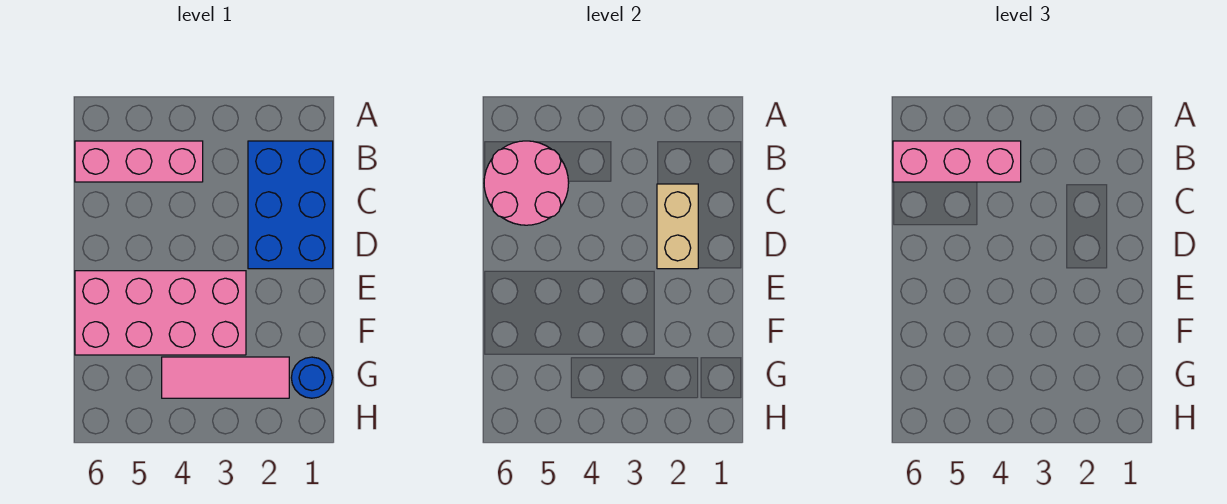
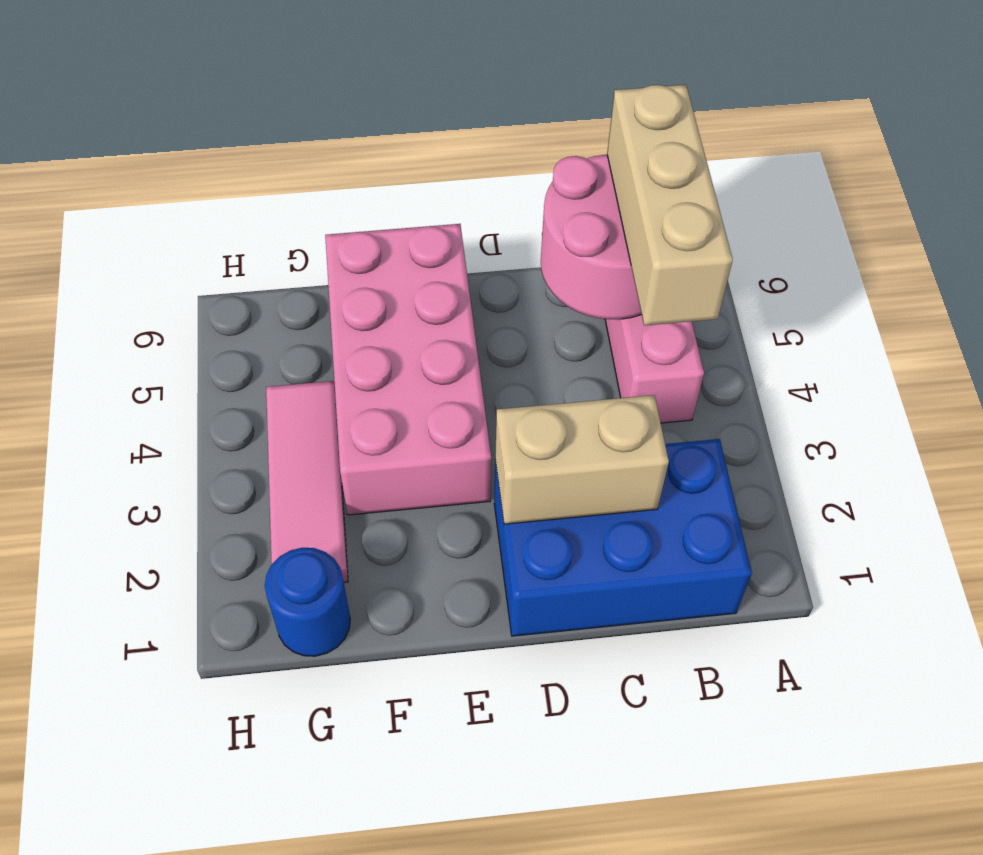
pink 1x3 brick [893,141,1021,182] -> tan 1x3 brick [607,85,733,325]

